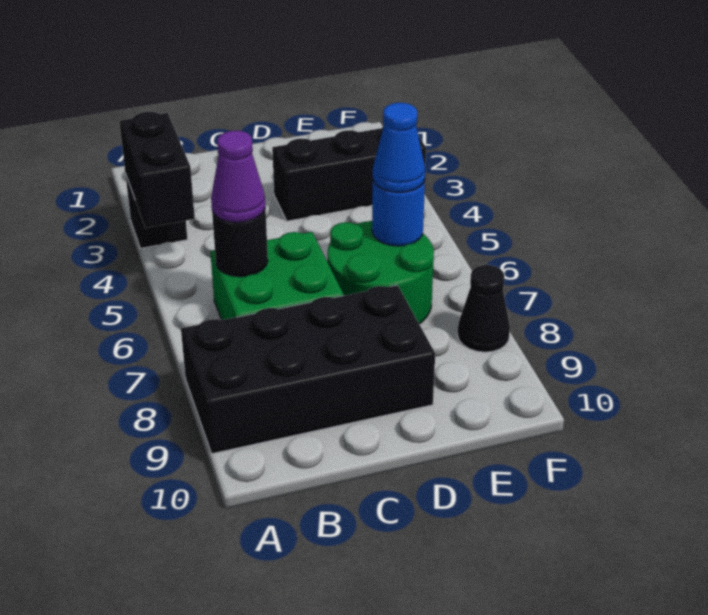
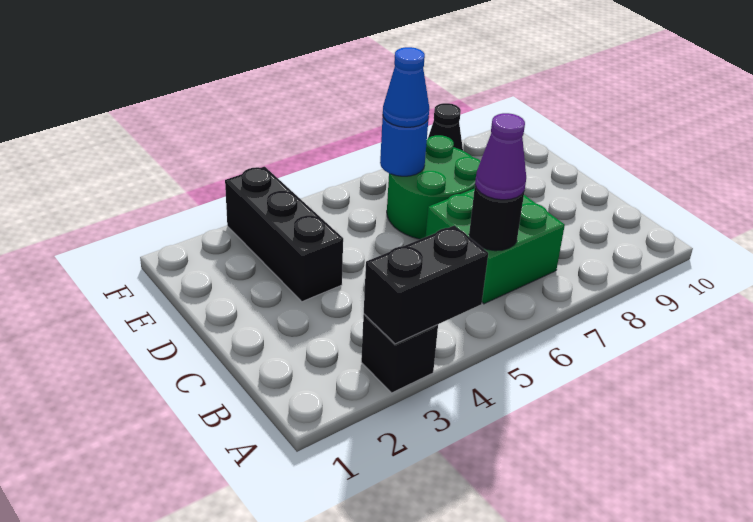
black 2x4 brick [181,285,435,454] -> none

